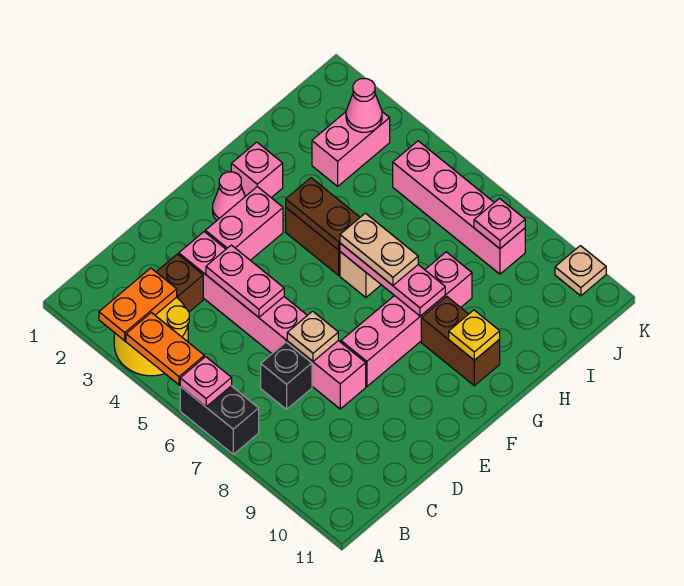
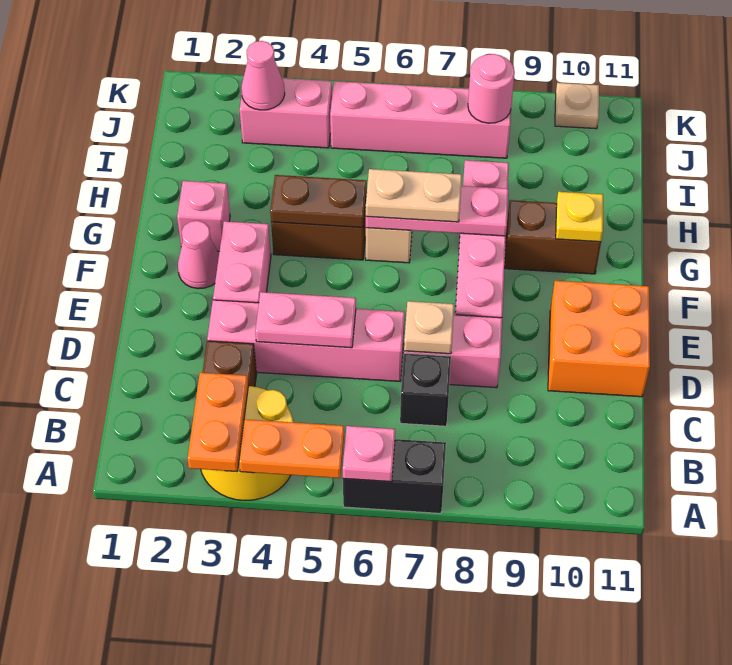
none -> orange 2x2 brick [548,281,650,397]
pink 1x2 brick [312,112,390,186] -> pink 1x2 brick turned to [240,78,332,148]
pink 1x1 plate [474,199,525,249] -> pink 1x1 round brick [468,54,515,123]

